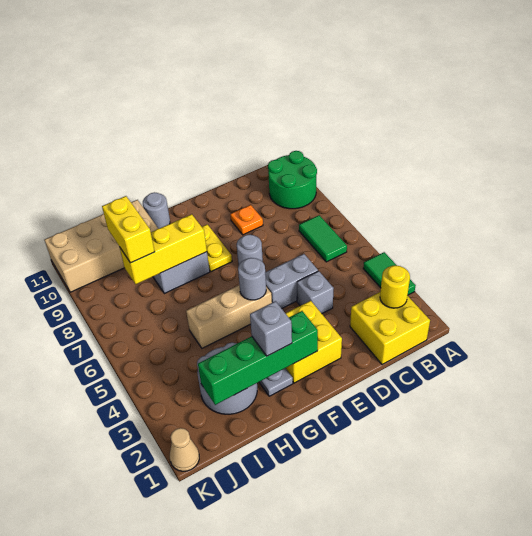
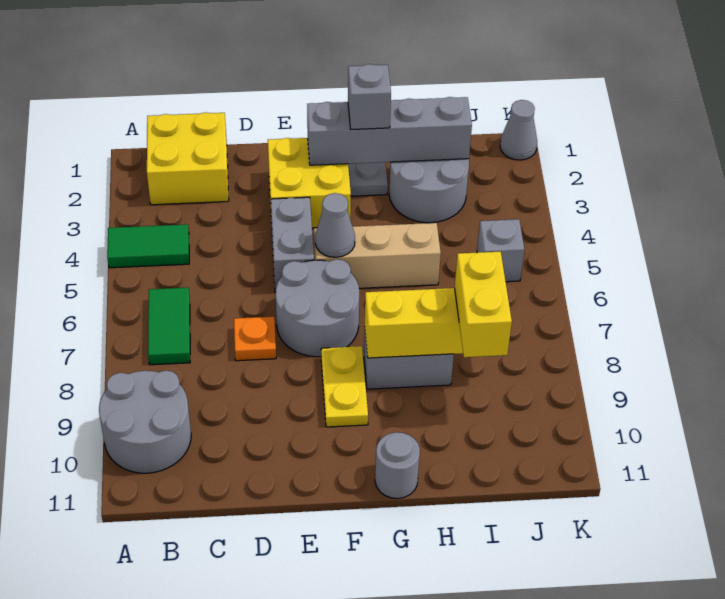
green 1x2 tile [363,252,416,295] -> green 1x2 tile turned to [107,224,189,268]
green 2x2 round brick [268,151,317,209] -> grey 2x2 round brick [99,370,191,473]
yellow 1x1 round brick [380,265,410,308] -> none
grey 1x1 brick [297,271,333,313] -> grey 1x1 brick moved to [477,219,524,282]
grey 1x2 brick [265,254,318,309] -> grey 1x2 brick turned to [271,197,314,292]
orange 1x1 plate [230,205,263,235] -> orange 1x1 plate moved to [234,317,276,361]
grey 1x1 round brick [237,235,263,265] -> grey 2x2 round brick [276,259,359,357]
green 1x4 brick [198,311,318,405] -> grey 1x4 brick [307,97,472,165]
grey 1x1 round brick [238,258,266,300] -> grey 1x1 cone [315,193,355,257]
tan 2x4 brick [45,200,158,292] -> none
tan 1x1 cone [170,428,199,471] -> grey 1x1 cone [500,100,537,160]

